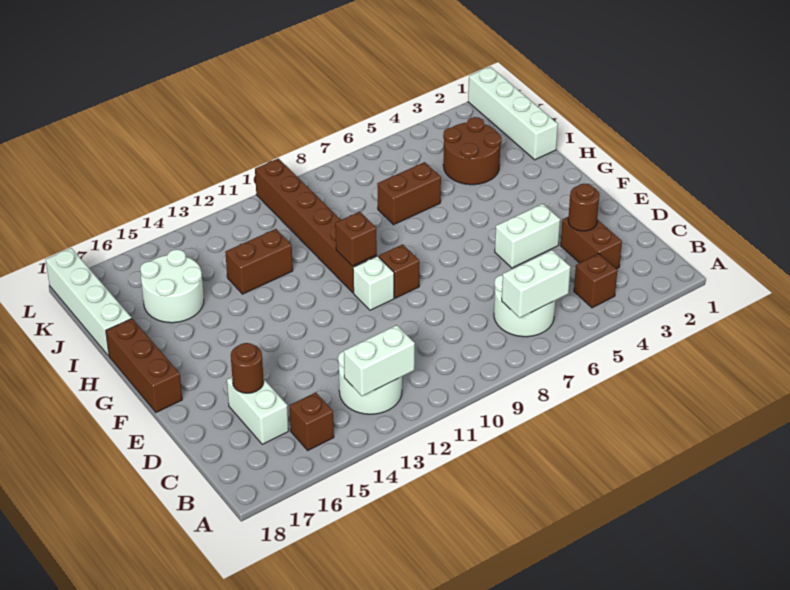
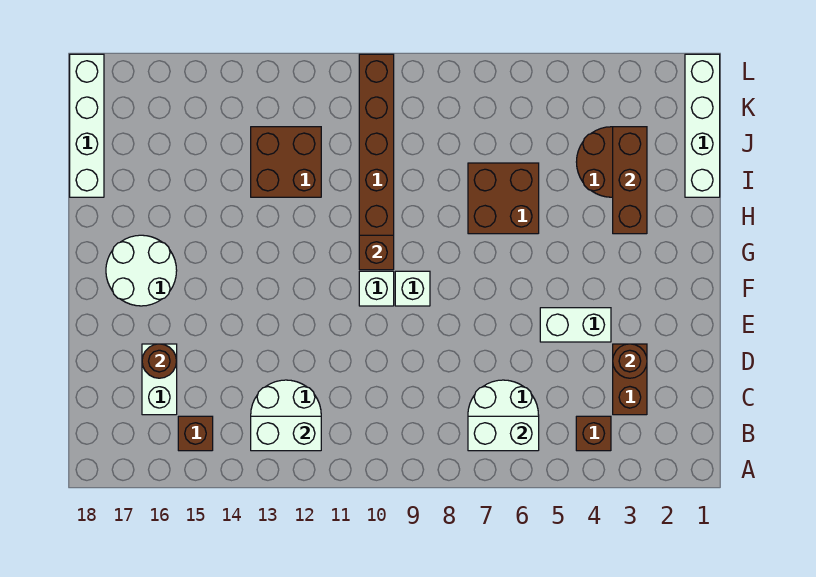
brown 1x1 brick [379,244,419,298] -> white 1x1 brick [395,271,430,306]
brown 1x3 brick [106,319,182,412] -> brown 1x3 brick moved to [613,127,647,234]
brown 1x2 brick [377,162,441,225] -> brown 2x2 brick [468,163,539,234]
brown 1x2 brick [225,229,293,294] -> brown 2x2 brick [251,127,321,197]
white 2x2 round brick [140,249,204,323] -> white 2x2 round brick moved to [106,235,177,306]

